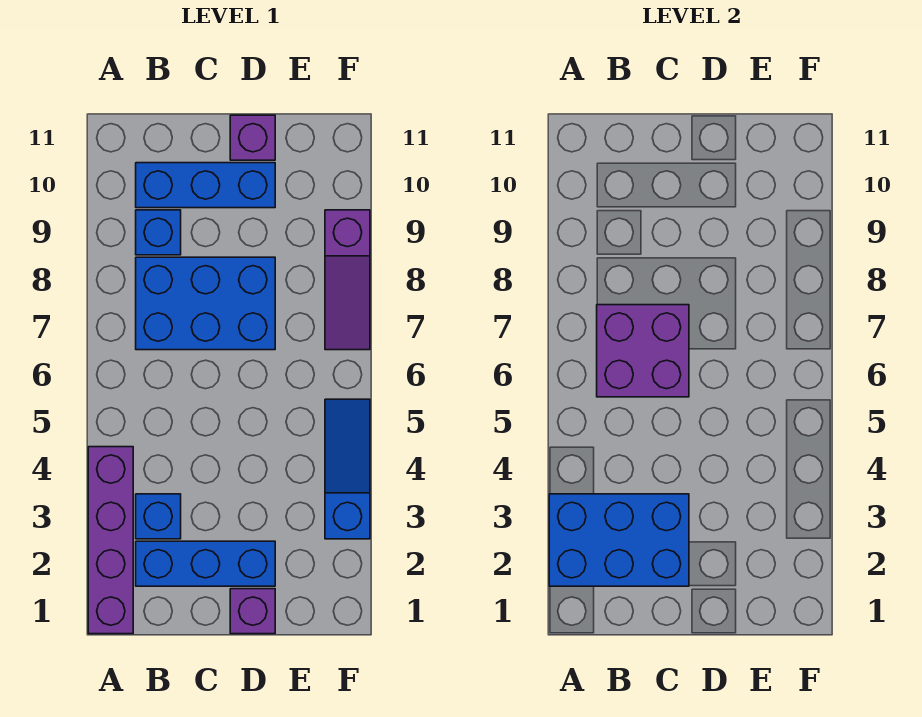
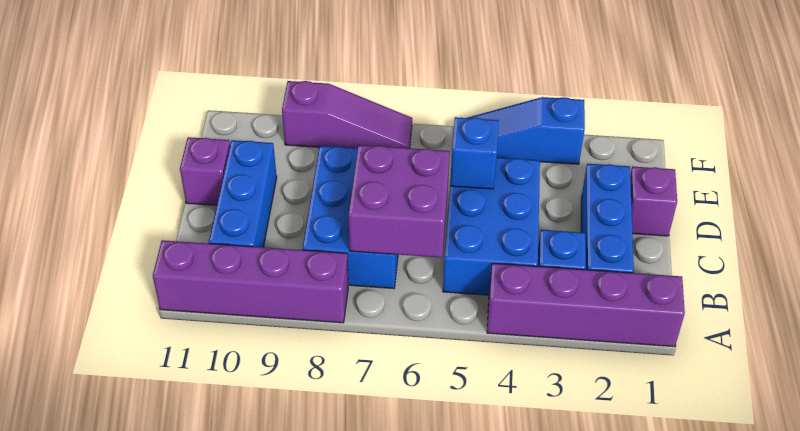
blue 2x3 brick [549,494,689,586] -> blue 2x3 brick moved to [443,158,540,295]
none -> purple 1x4 brick [153,240,348,323]
blue 1x1 brick [136,210,181,255] -> blue 1x1 brick moved to [450,117,499,189]

